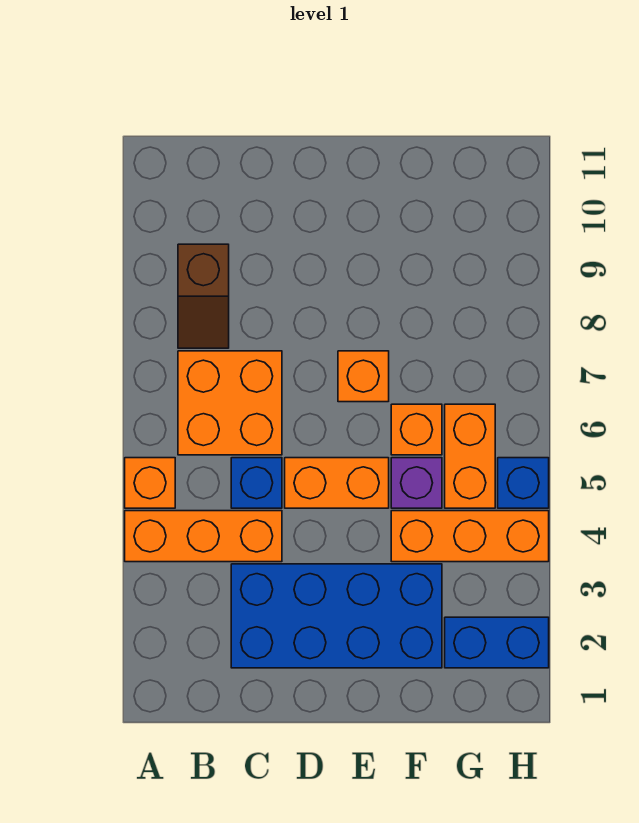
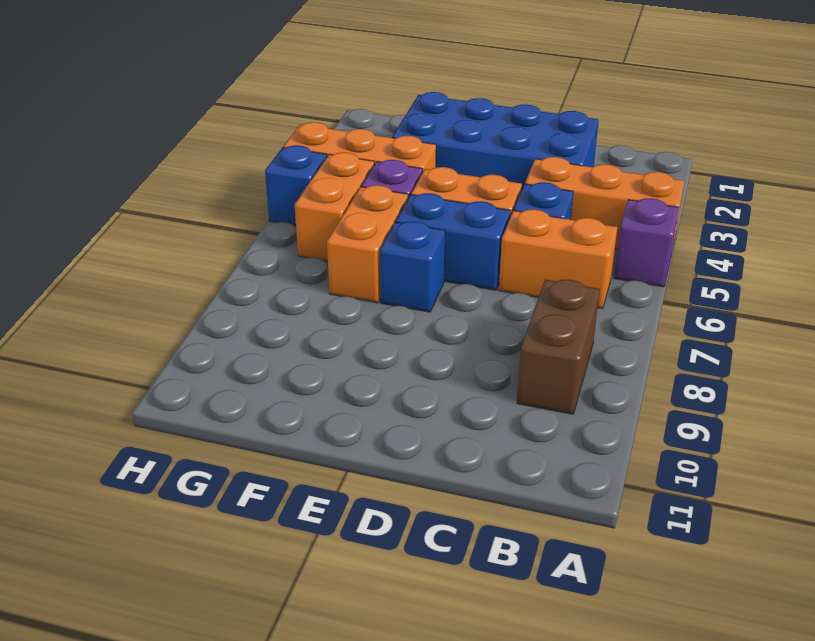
orange 1x1 brick [125,458,175,508] -> purple 1x1 brick [614,198,679,287]
orange 2x2 brick [178,351,282,455] -> orange 1x2 brick [499,209,618,309]
brown 1x2 slope [178,244,229,348] -> brown 1x2 brick [517,279,600,414]
orange 1x1 brick [338,351,389,402] -> blue 1x1 brick [380,221,445,312]
orange 1x1 brick [391,404,442,455] -> orange 1x2 brick [327,185,408,303]
blue 1x2 brick [445,617,549,668] -> blue 1x2 brick moved to [396,193,511,290]

